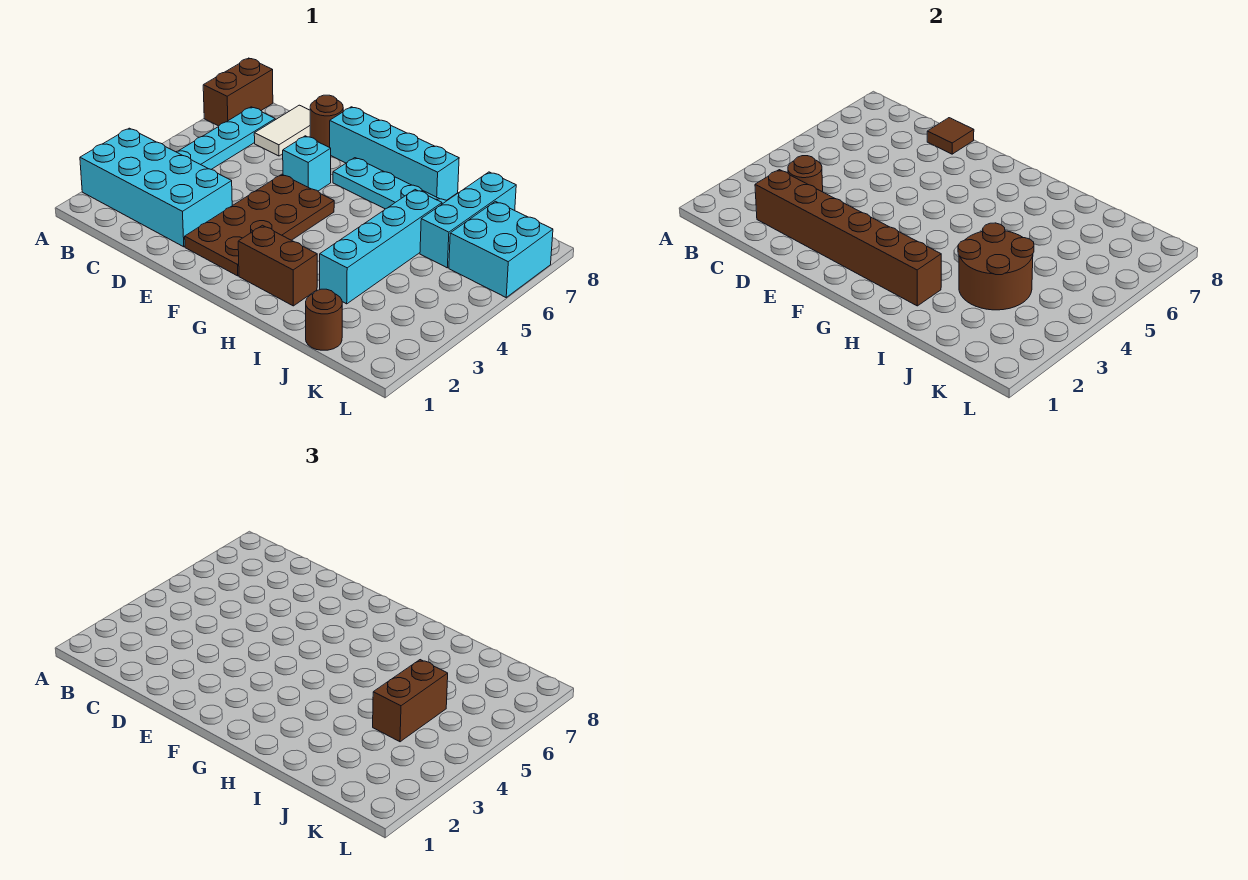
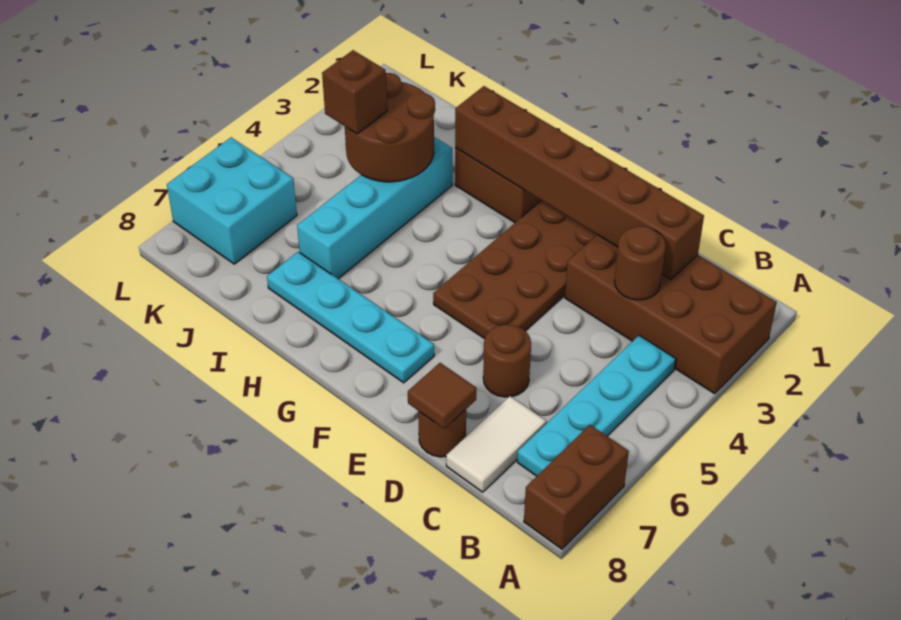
cyan 2x4 brick [80,128,232,247] -> brown 2x4 brick [565,235,777,394]
cyan 1x1 brick [283,136,331,191] -> none
cyan 1x4 brick [329,107,459,200] -> none
brown 1x1 round brick [306,289,342,350] -> brown 1x1 round brick moved to [483,325,531,397]
brown 1x2 brick [373,660,448,742] -> brown 1x1 brick [322,50,387,134]
cyan 1x3 brick [420,172,516,268] -> none

